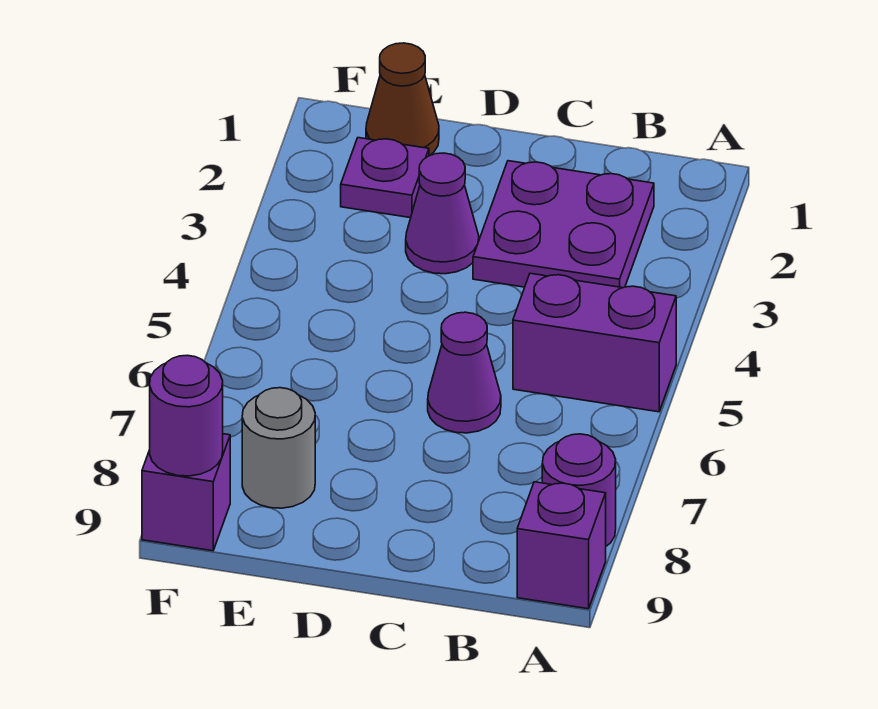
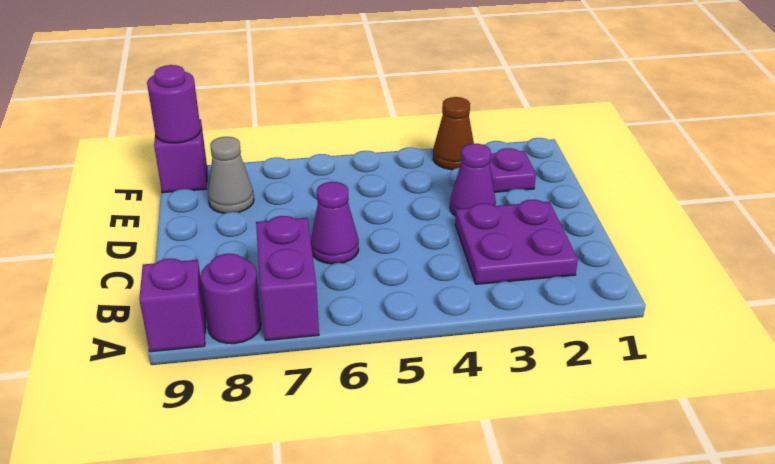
purple 1x2 brick [513,273,676,412] -> purple 1x2 brick moved to [256,216,319,341]
brown 1x1 cone [366,43,439,156] -> brown 1x1 cone moved to [433,97,474,170]
grey 1x1 round brick [242,388,315,508] -> grey 1x1 cone [208,137,254,213]

